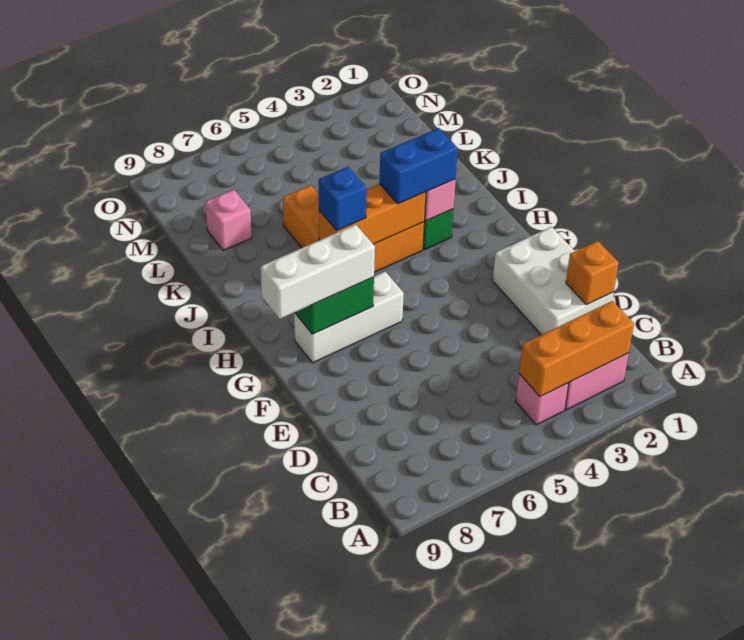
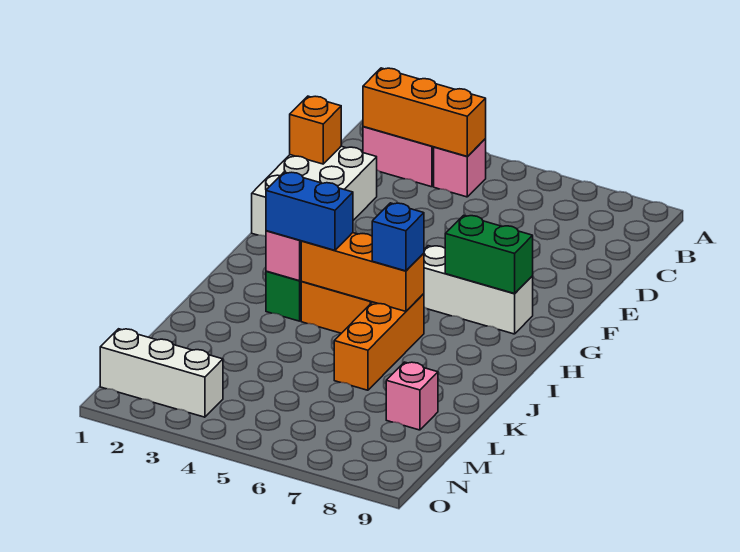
white 1x3 brick [261,225,375,319] -> white 1x3 brick moved to [100,329,223,417]

